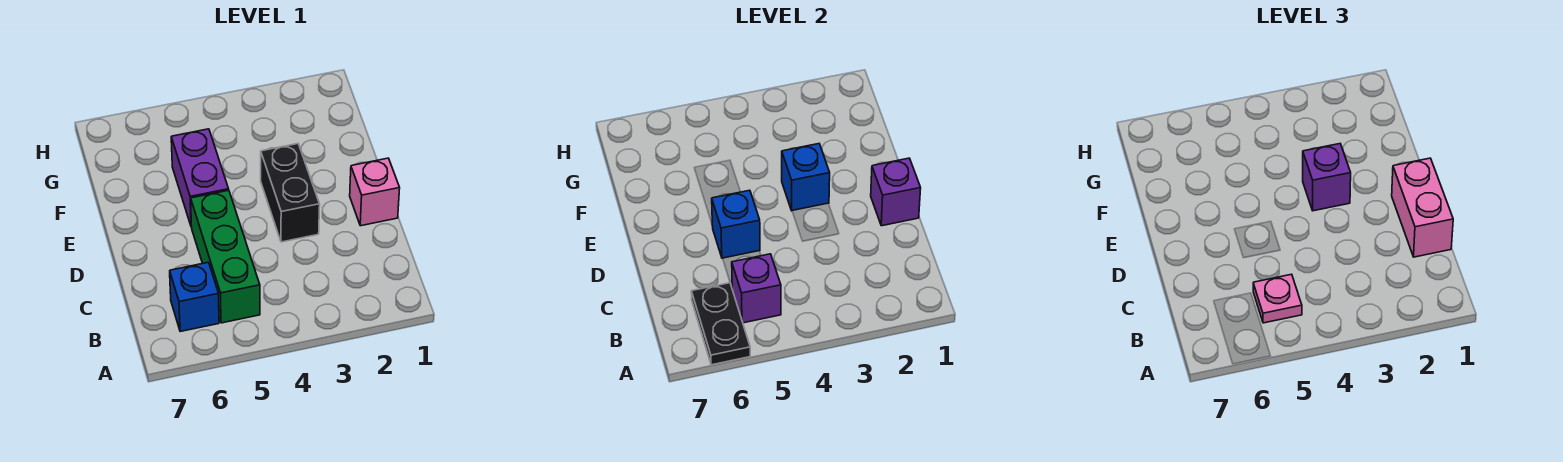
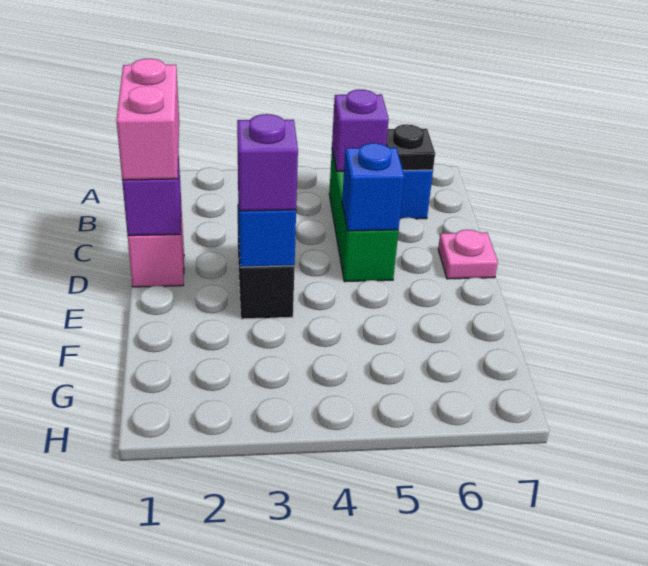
black 1x2 plate [691,283,750,365] -> black 1x1 plate [386,124,435,170]
pink 1x1 plate [1253,274,1302,323] -> pink 1x1 plate moved to [438,230,498,279]
purple 1x2 brick [171,129,229,227] -> none

